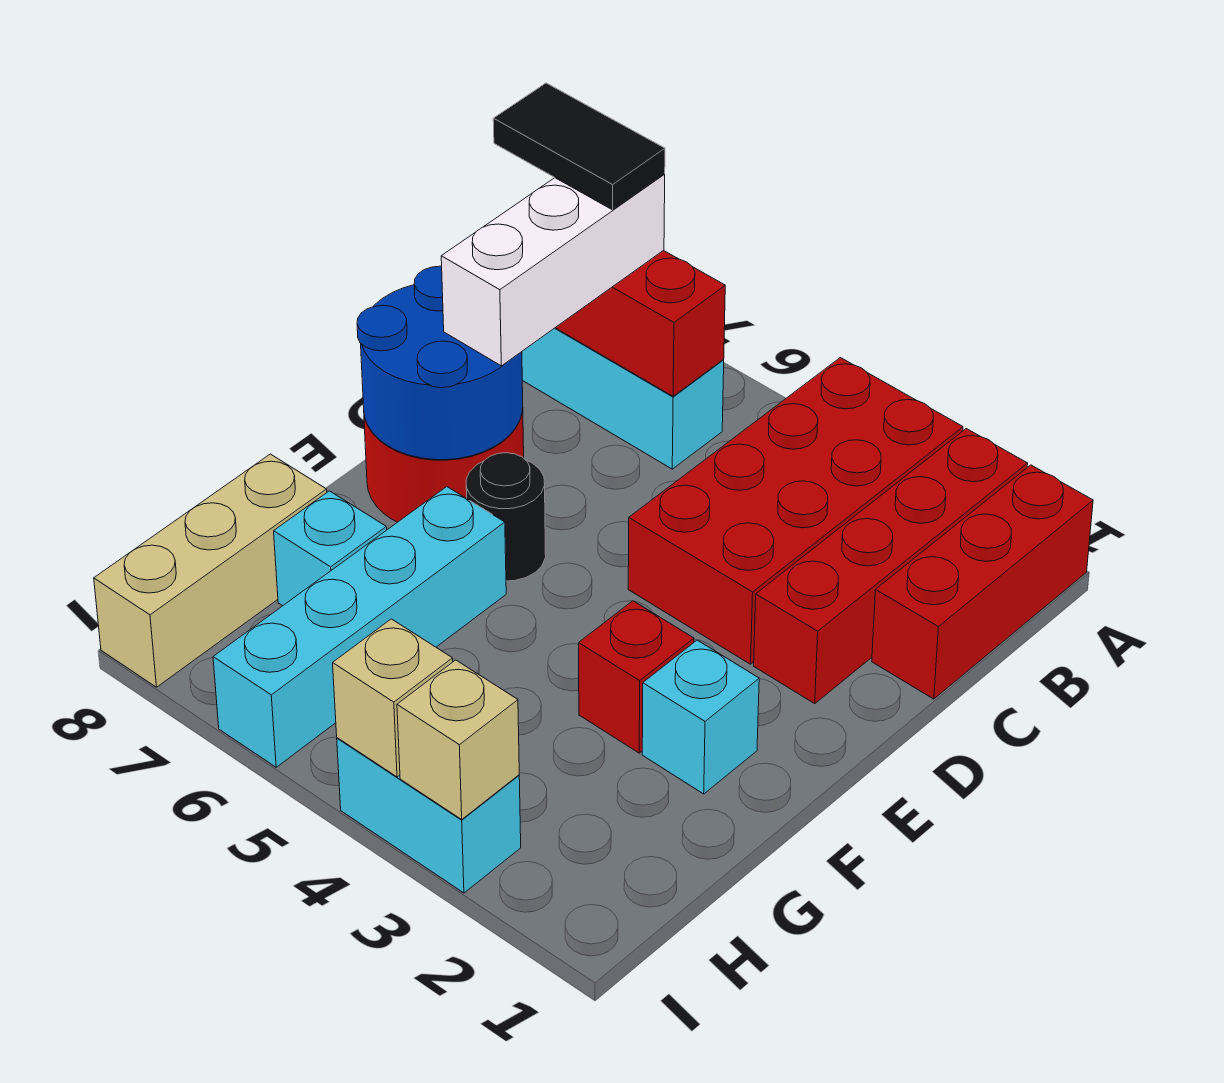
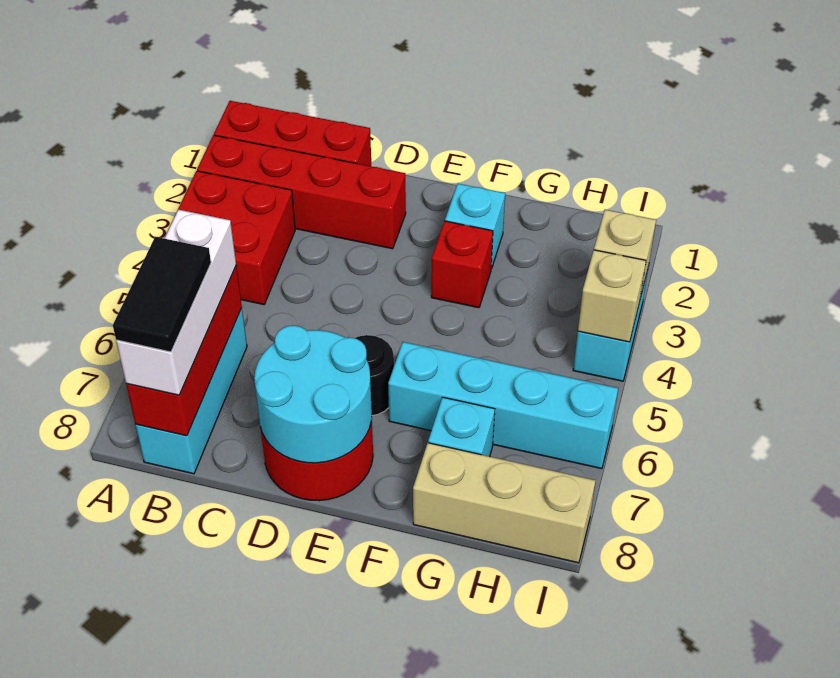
red 2x4 brick [628,358,963,664] -> red 2x2 brick [165,171,295,305]
white 1x3 brick [441,174,665,366] -> white 1x3 brick turned to [116,210,236,395]
blue 2x2 round brick [357,266,523,460] -> cyan 2x2 round brick [254,325,372,463]

